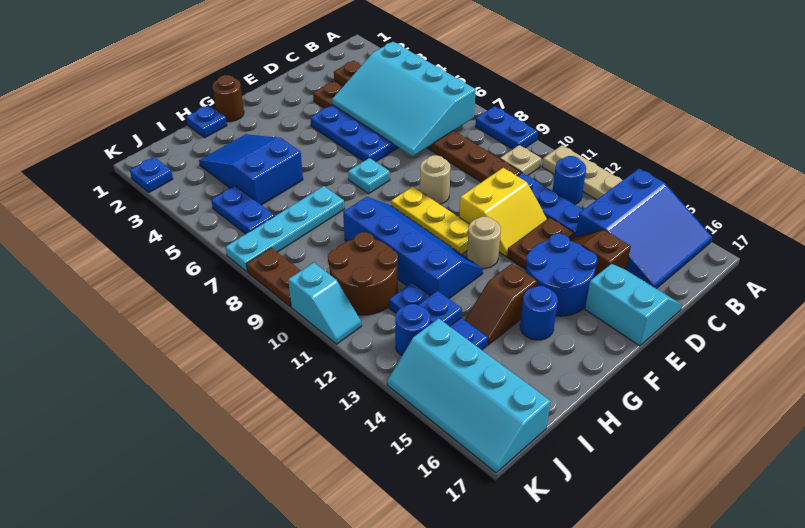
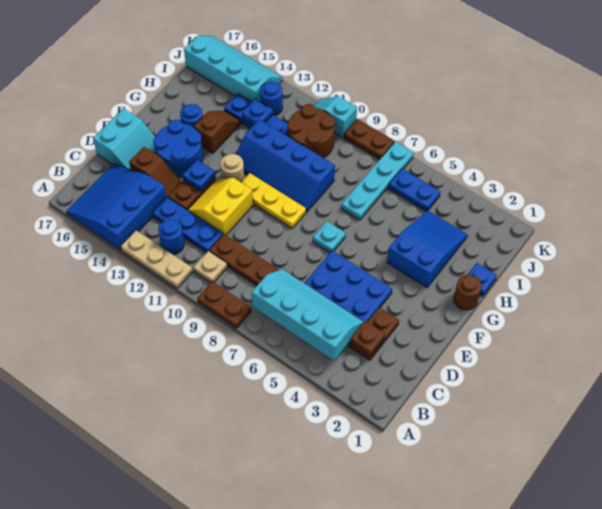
blue 1x2 plate [475,106,538,149] -> brown 1x2 plate [197,281,251,328]
cyan 3x4 slope [332,42,476,156] -> cyan 2x4 slope [252,269,363,361]
cyan 2x2 slope [585,264,682,346] -> cyan 2x2 slope turned to [93,108,156,169]
tan 1x1 round brick [420,155,451,204] -> none
blue 2x3 slope [199,134,303,205] -> blue 2x3 slope turned to [387,211,467,287]
blue 1x1 plate [130,157,173,192] -> blue 1x1 plate moved to [183,160,215,191]

